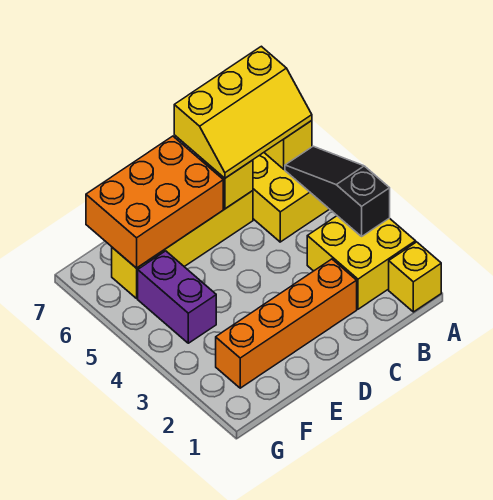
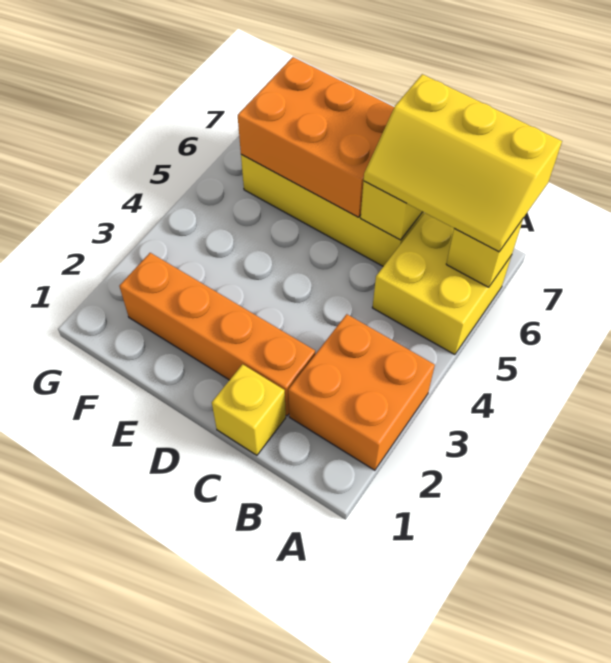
yellow 1x1 brick [389,242,441,312] -> yellow 1x1 brick moved to [212,364,286,455]
yellow 2x2 brick [307,216,416,309] -> orange 2x2 brick [288,314,435,470]
black 1x3 slope [285,146,390,236] -> none
purple 1x2 brick [138,251,216,343] -> none

